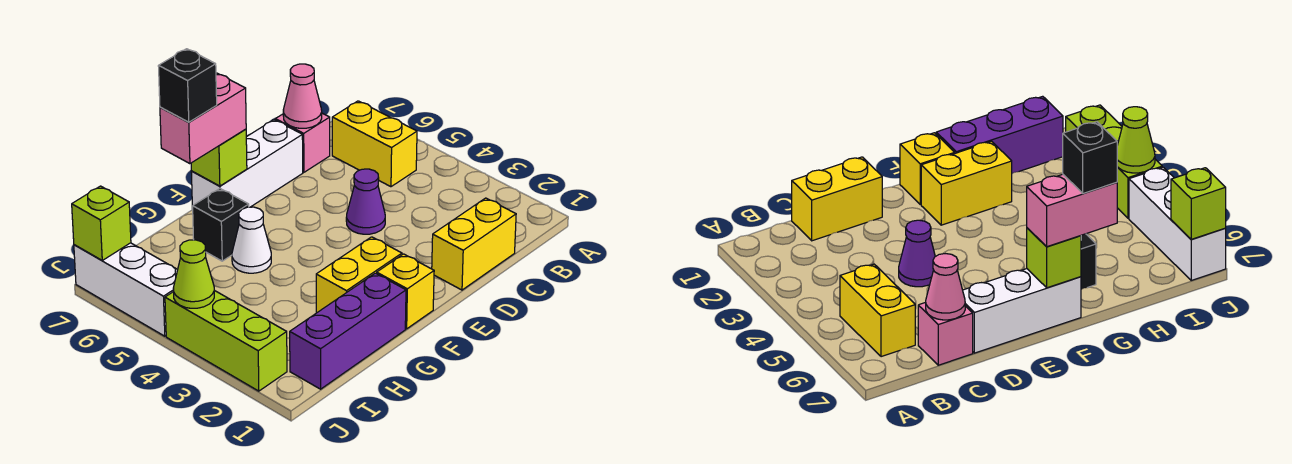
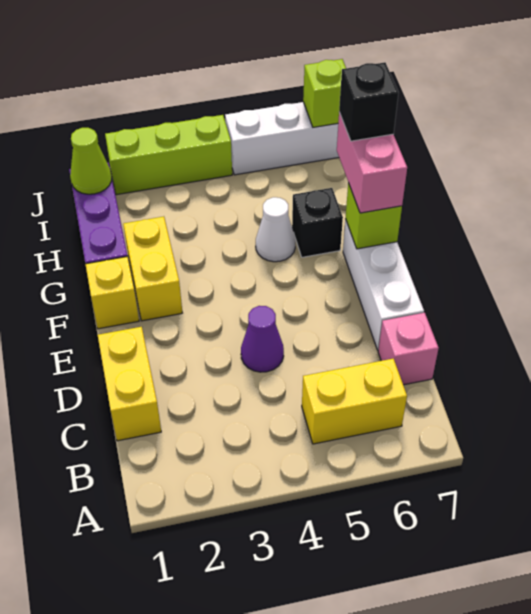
pink 1x1 cone [283,64,322,128] -> none
lime 1x1 cone [173,240,214,308] -> lime 1x1 cone moved to [70,128,112,194]

